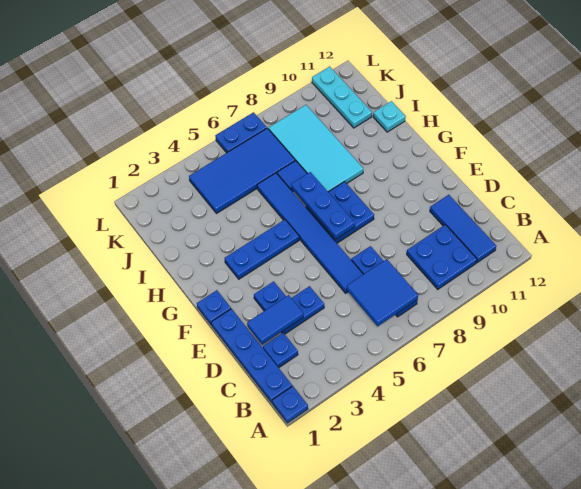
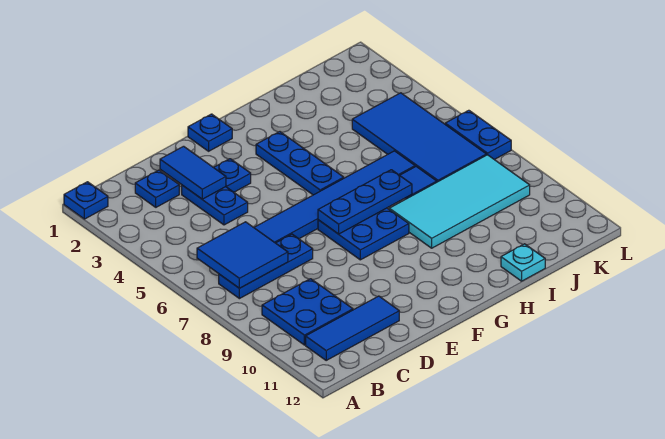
blue 1x4 plate [211,309,292,403] -> none
cyan 1x3 plate [312,66,372,128] -> none

